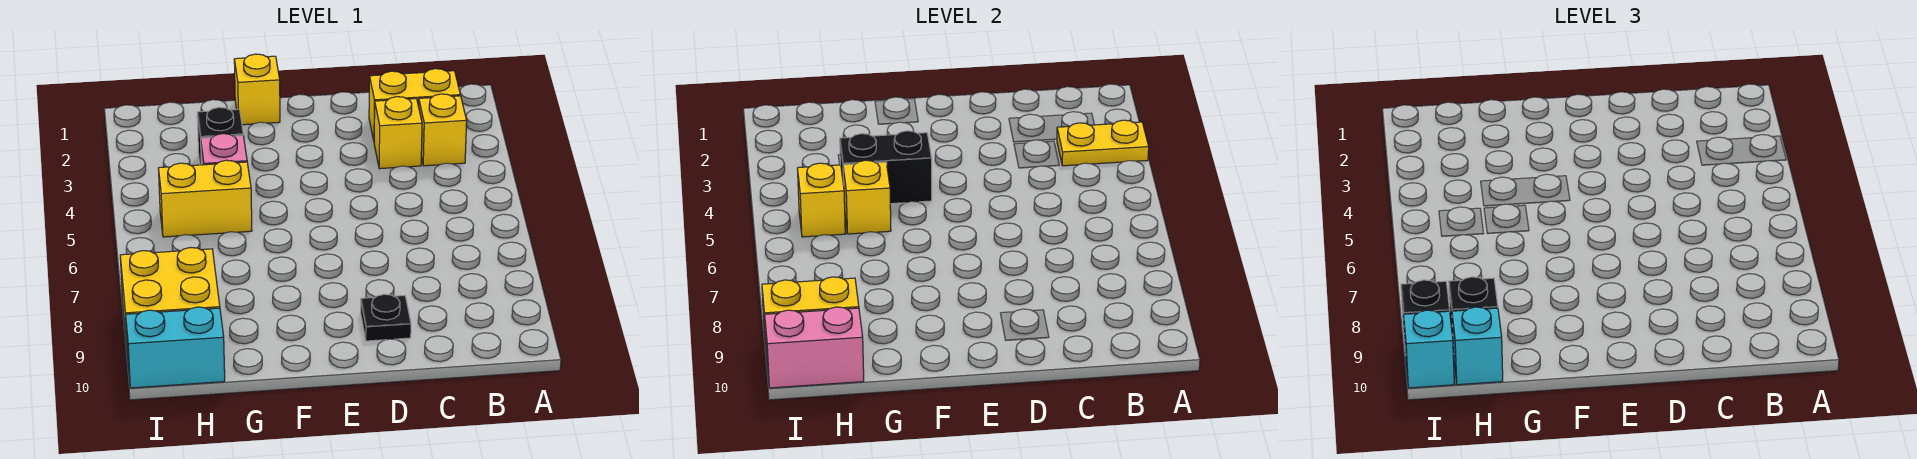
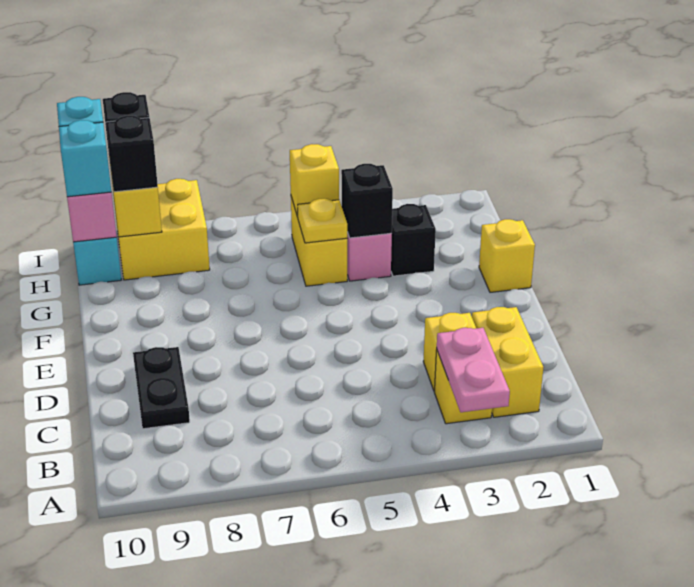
yellow 1x2 plate [1057,120,1149,166] -> pink 1x2 plate [437,328,510,412]
black 1x1 plate [361,294,411,341] -> black 1x2 plate [133,347,190,429]
black 1x2 brick [840,131,932,204] -> black 1x1 brick [341,164,393,238]
yellow 1x1 brick [843,160,891,234] -> yellow 1x1 plate [298,199,347,243]

